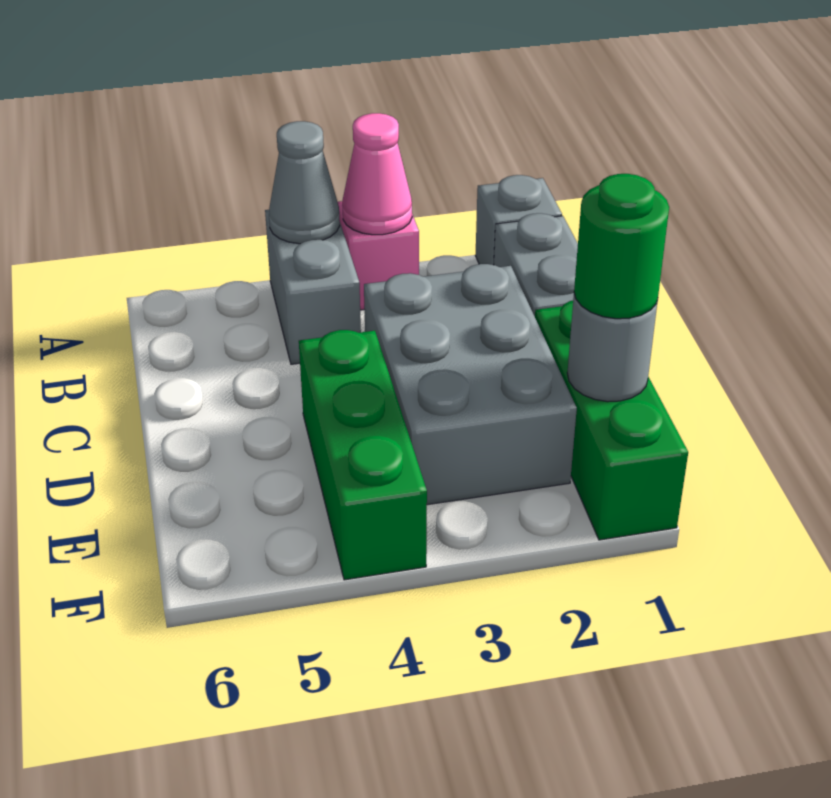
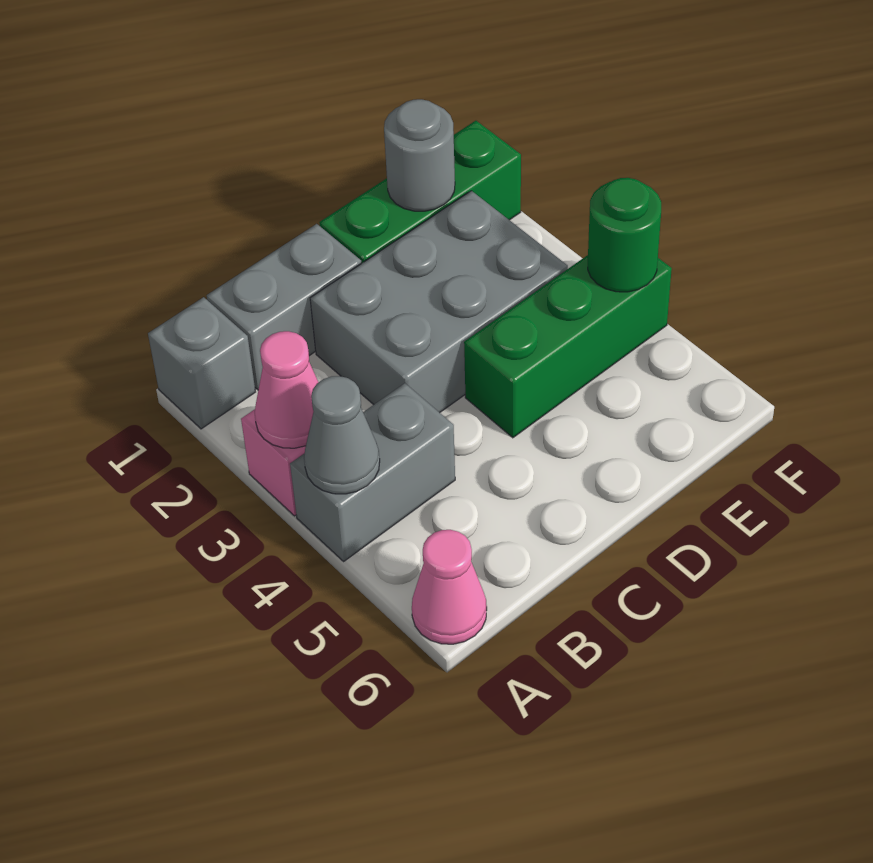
none -> pink 1x1 cone [412,530,487,644]
green 1x1 round brick [574,174,669,319] -> green 1x1 round brick moved to [588,178,661,292]

